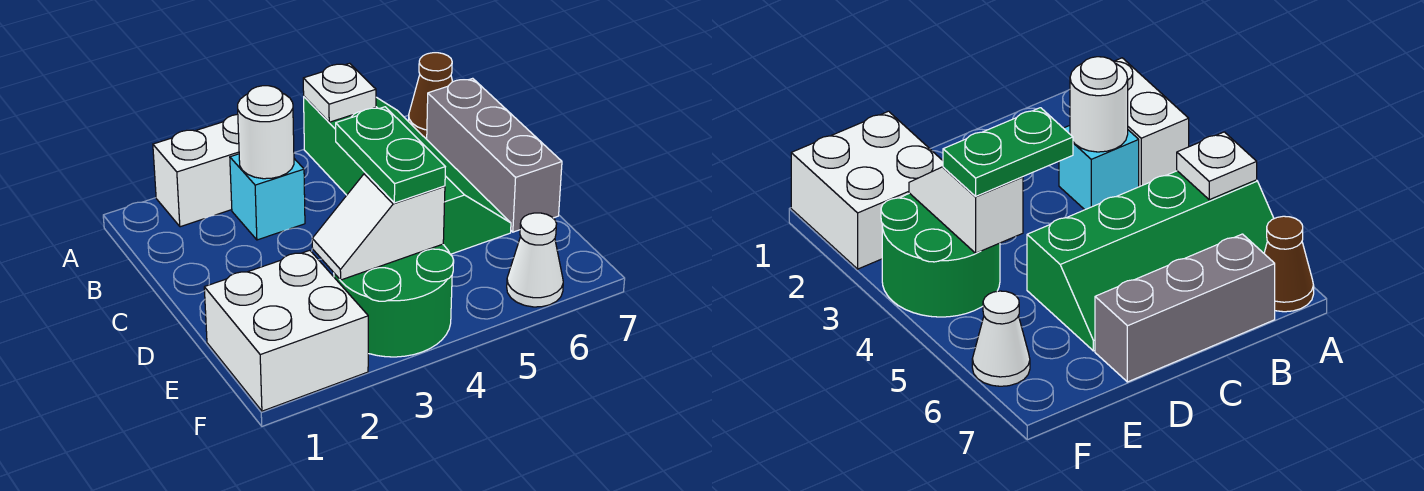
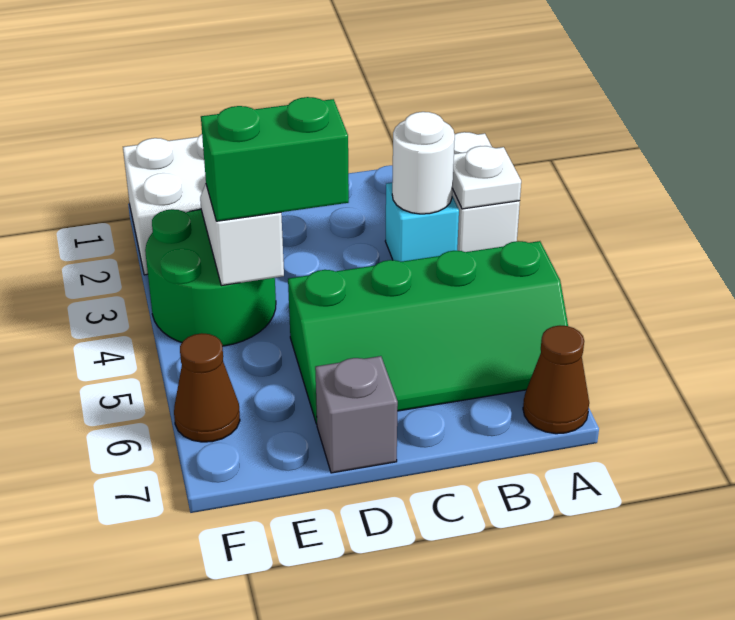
white 1x1 plate [303,63,376,122] -> white 1x1 plate moved to [452,146,521,209]
grey 1x3 brick [427,78,562,232] -> grey 1x1 brick [315,356,398,473]
green 1x2 plate [336,107,445,203] -> green 1x2 brick [201,97,349,221]
white 1x1 cone [507,213,563,307] -> brown 1x1 cone [174,333,240,442]

